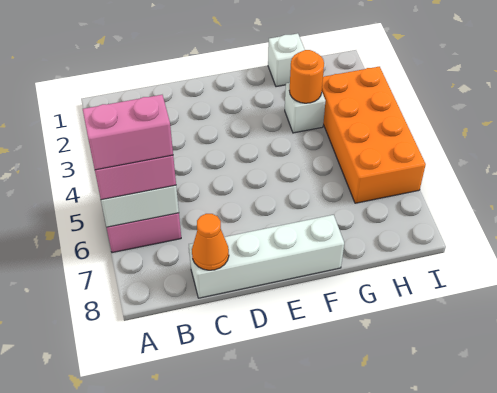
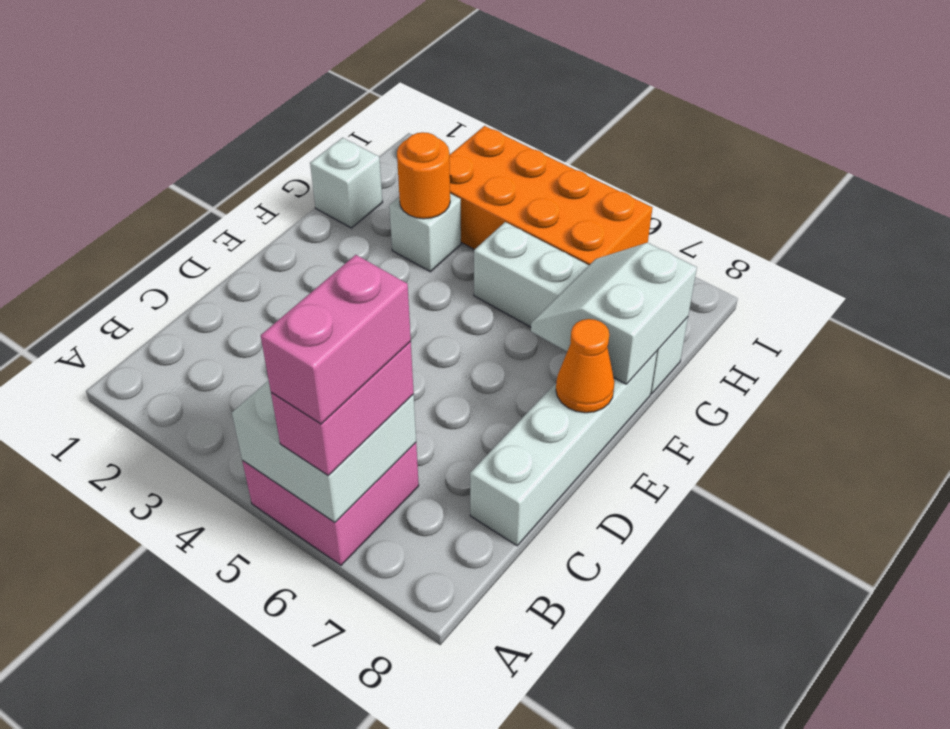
orange 1x1 cone [192,214,229,270] -> orange 1x1 cone moved to [556,319,615,413]
none -> white 2x2 slope [531,243,697,384]
none -> white 1x4 brick [474,222,688,394]

